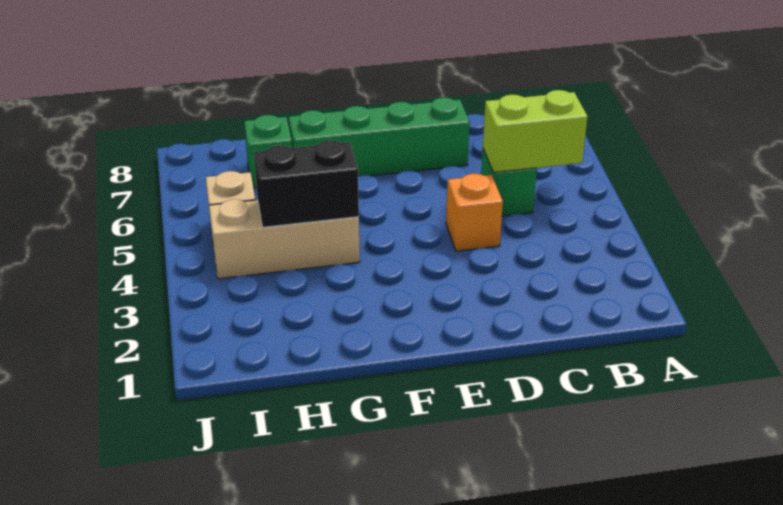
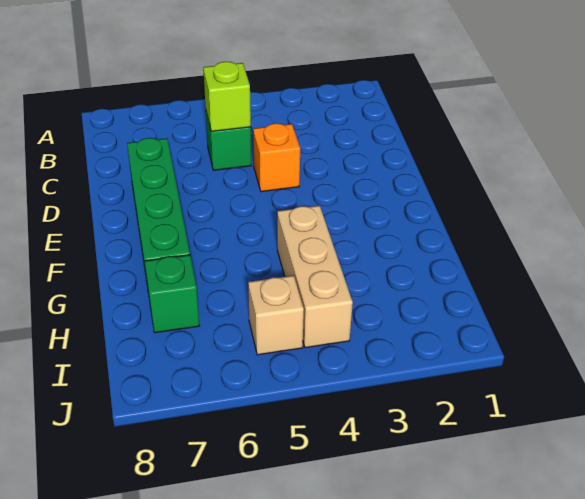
lime 1x2 brick [483,90,588,173] -> lime 1x1 brick [203,62,251,131]
black 1x2 brick [254,140,359,227] -> none

